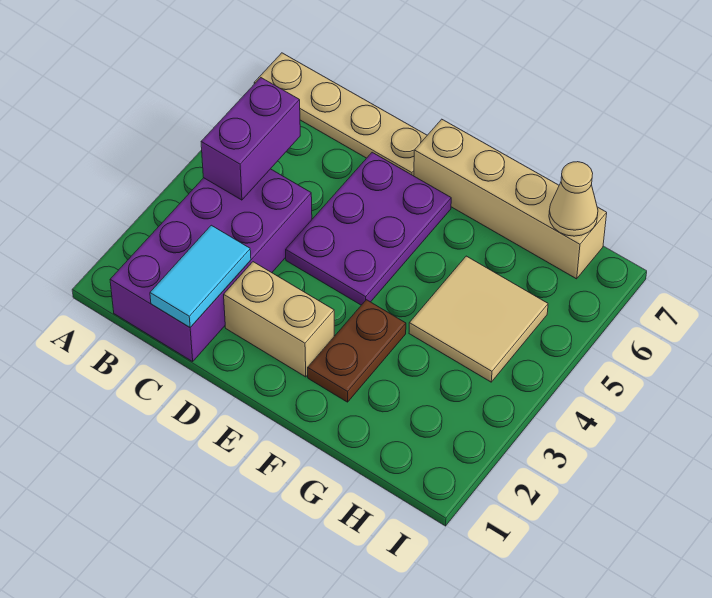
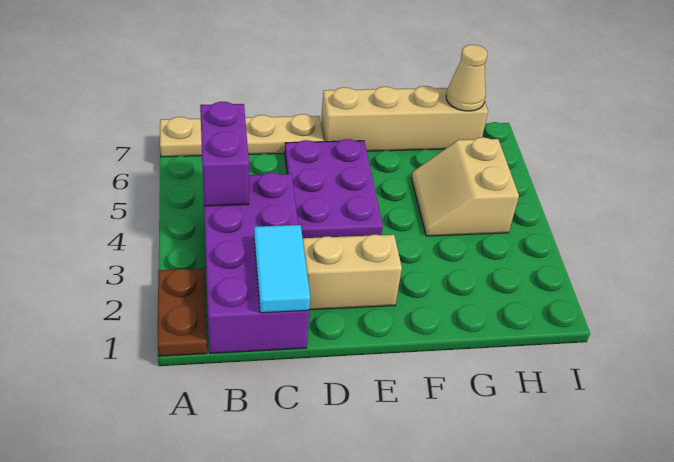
brown 1x2 plate [308,300,406,402] -> brown 1x2 plate moved to [158,268,207,356]
tan 2x2 tile [409,256,548,382] -> tan 2x2 slope [411,137,519,236]

